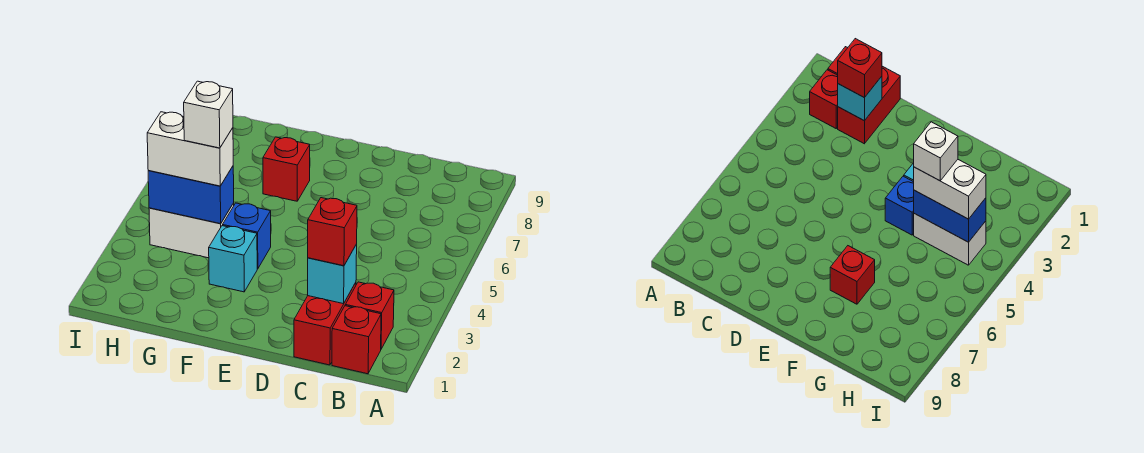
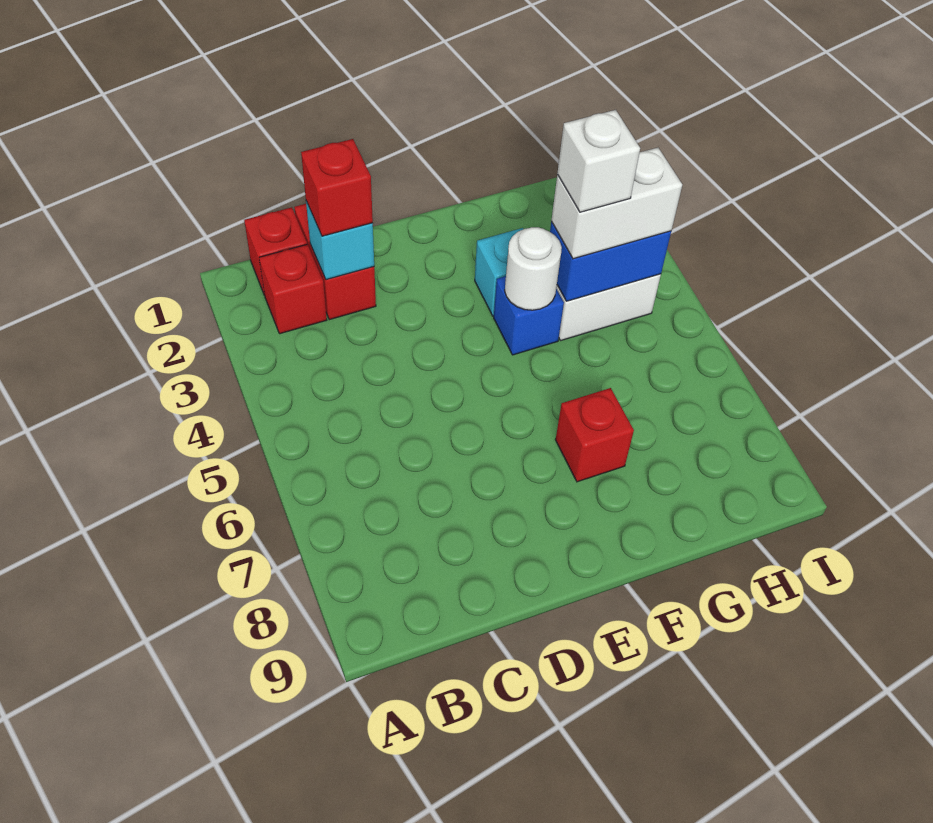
none -> white 1x1 round brick [505,227,562,310]

